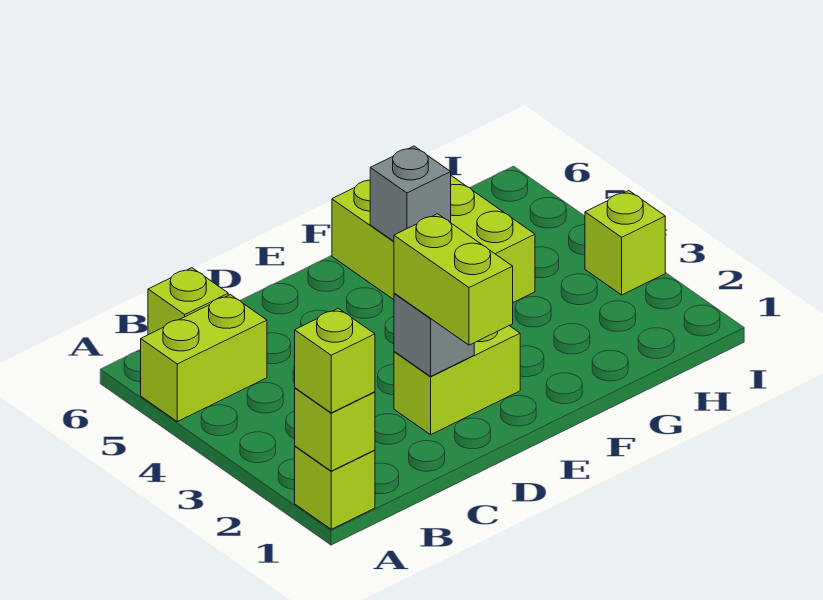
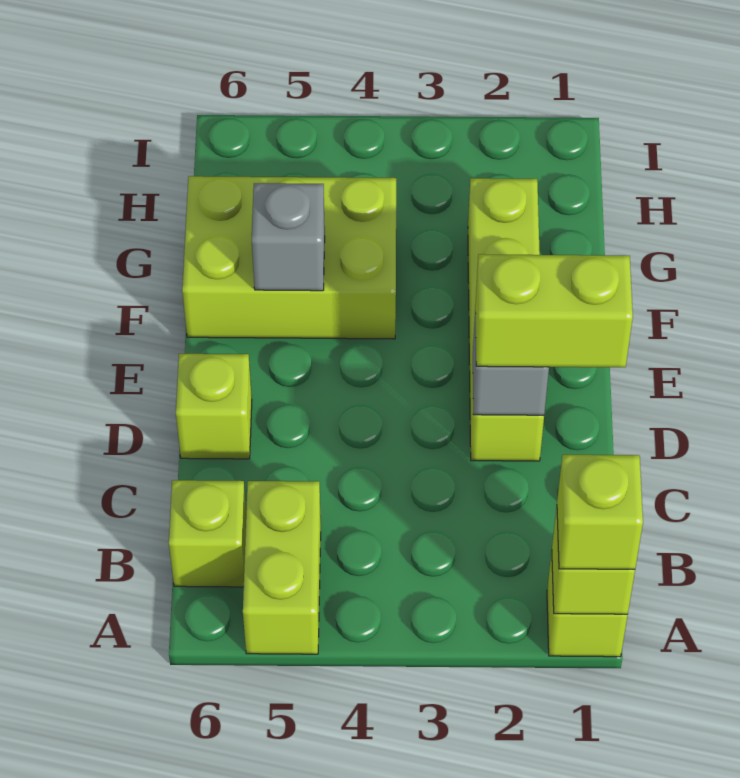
lime 1x2 brick [394,326,520,435] -> lime 1x4 brick [468,178,544,461]
lime 1x1 brick [585,191,665,295] -> lime 1x1 brick moved to [176,354,252,459]

